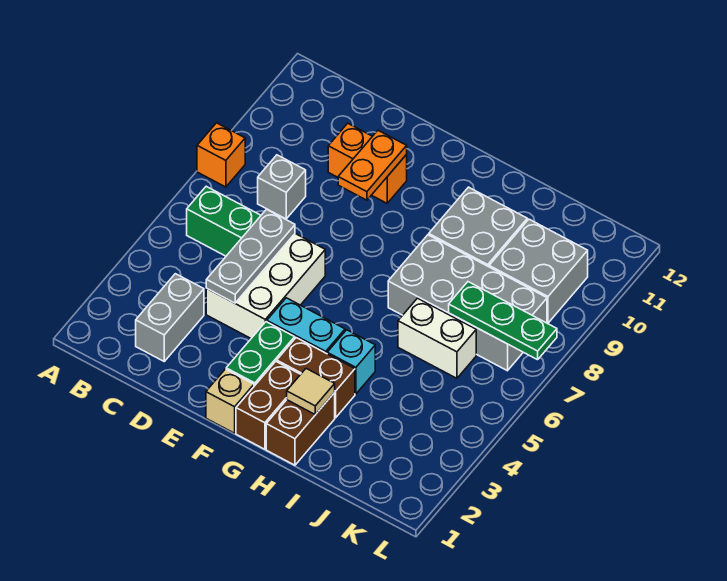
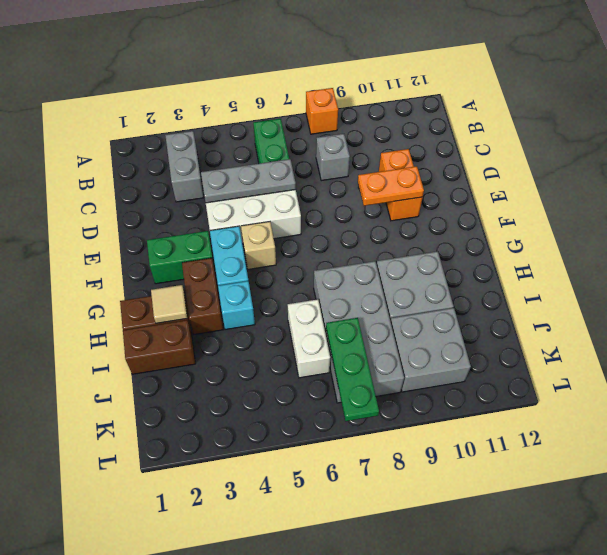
grey 1x2 brick [136,274,204,361] -> grey 1x2 brick turned to [165,131,204,202]
tan 1x1 brick [206,369,254,433] -> tan 1x1 brick moved to [241,222,276,269]
brown 1x2 brick [236,361,301,449] -> brown 1x2 brick moved to [123,320,195,374]

